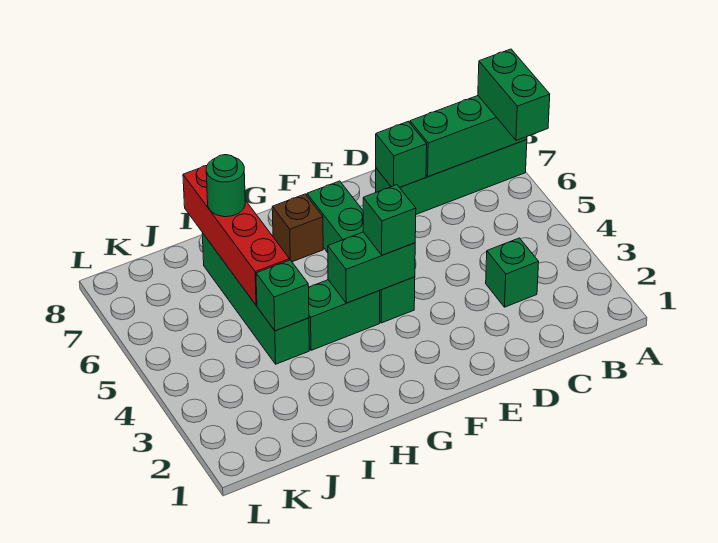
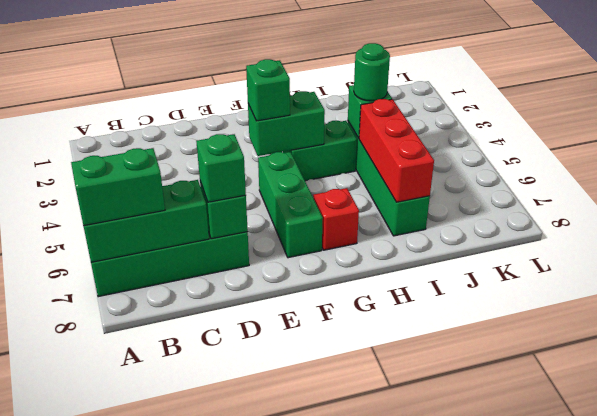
green 1x2 brick [478,49,550,140] -> green 1x2 brick turned to [71,148,165,226]
green 1x1 brick [486,238,539,307] -> green 1x1 brick moved to [196,134,246,202]
green 1x4 brick [307,181,415,323] -> green 1x3 brick [258,152,323,258]
brown 1x1 brick [272,194,323,262] -> red 1x1 brick [313,188,359,250]
red 1x4 brick [183,166,289,305] -> red 1x3 brick [359,99,434,202]
green 1x1 round brick [206,155,245,217] -> green 1x1 round brick moved to [354,43,390,101]

